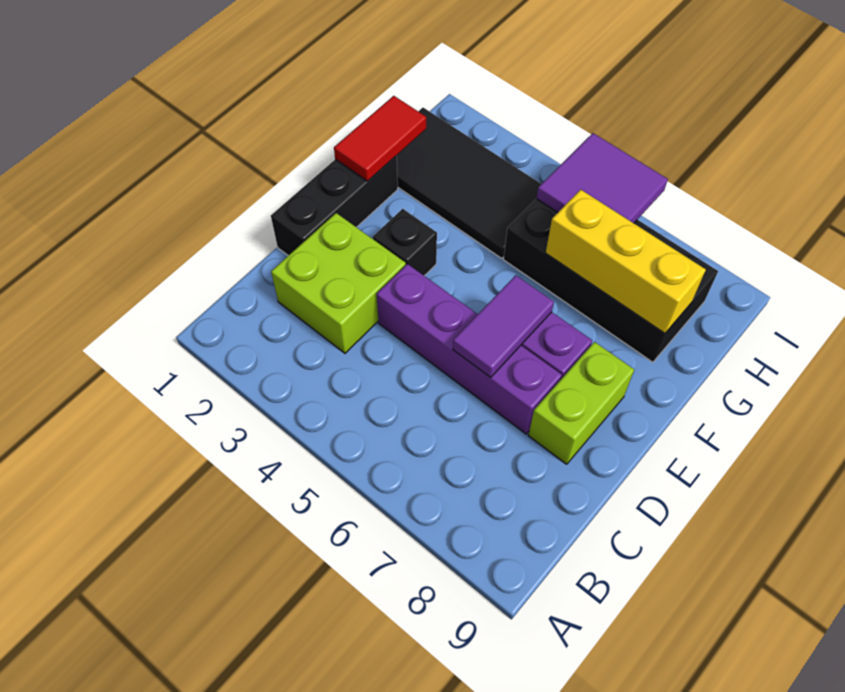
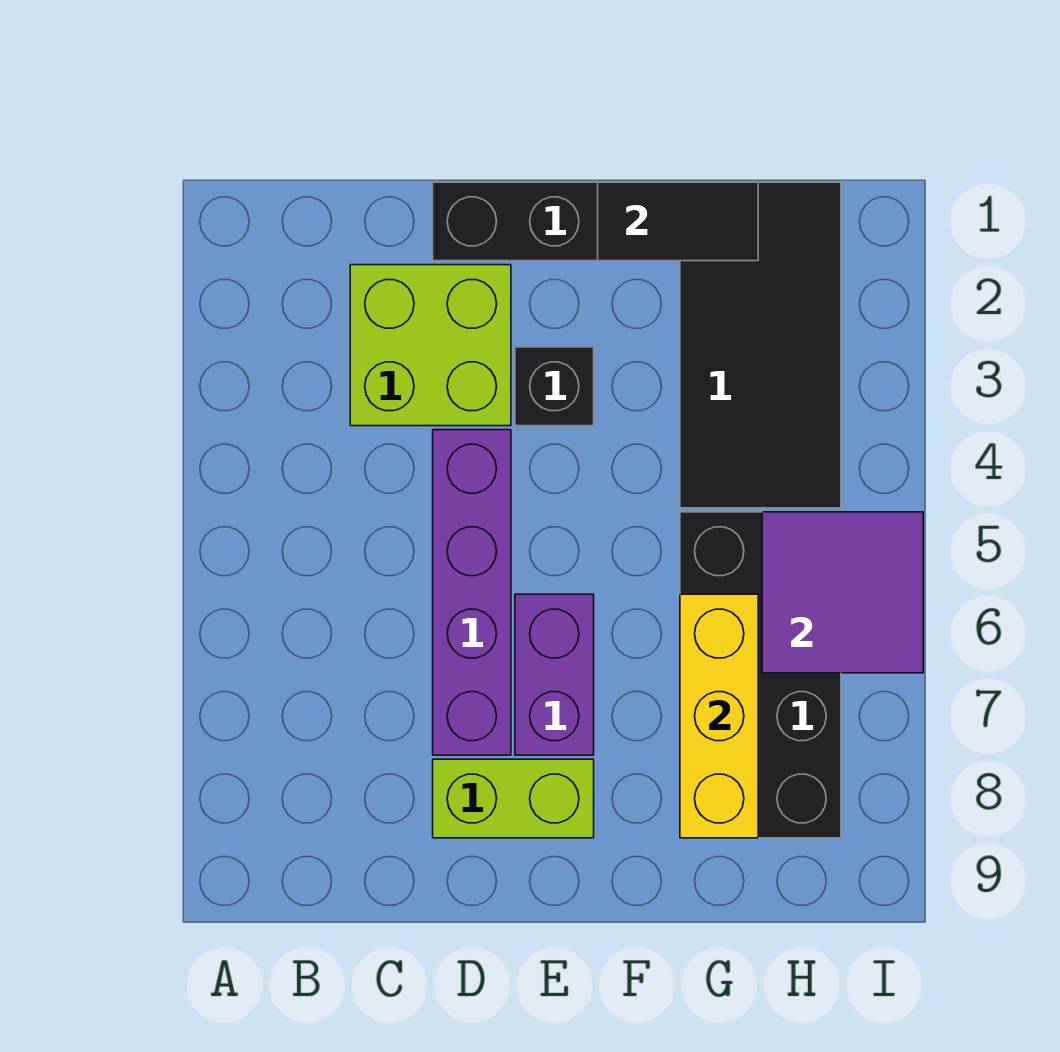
purple 1x2 tile [453,275,554,377] -> none
red 1x2 tile [334,96,426,181] -> black 1x2 tile [598,182,758,261]

